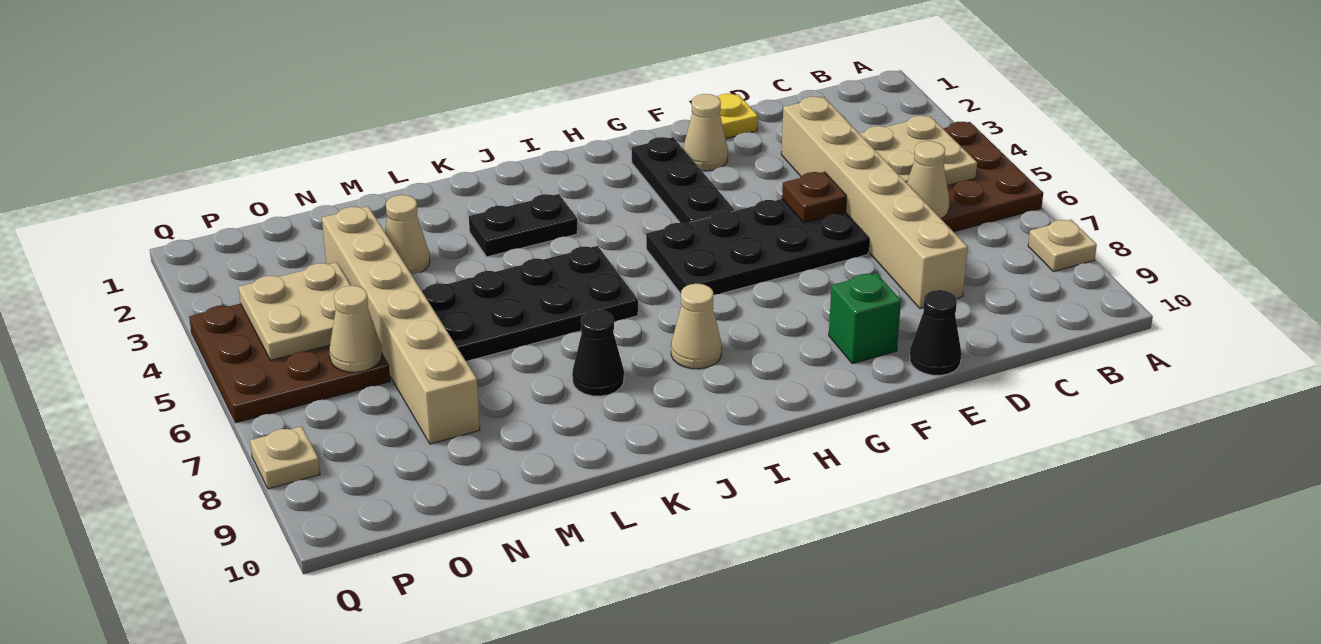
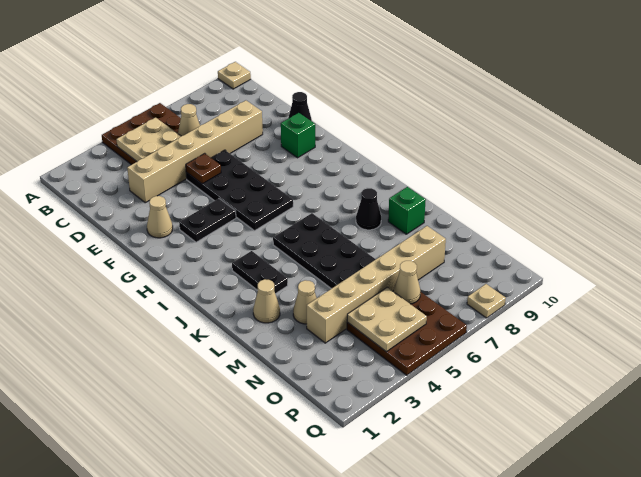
tan 1x1 plate [1028,219,1097,272] -> tan 1x1 plate moved to [218,62,251,89]
yellow 1x1 plate [717,94,758,138] -> none
black 1x3 plate [632,137,734,224] -> black 1x2 plate [179,199,236,242]
tan 1x1 cone [671,284,722,369] -> tan 1x1 cone moved to [253,279,280,323]
none -> green 1x1 brick [388,187,426,234]

